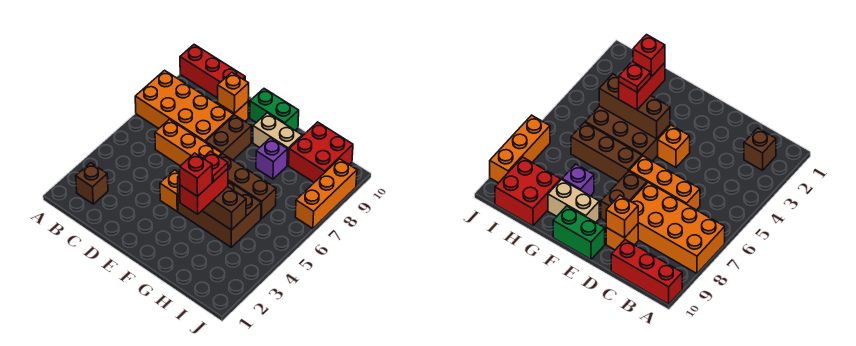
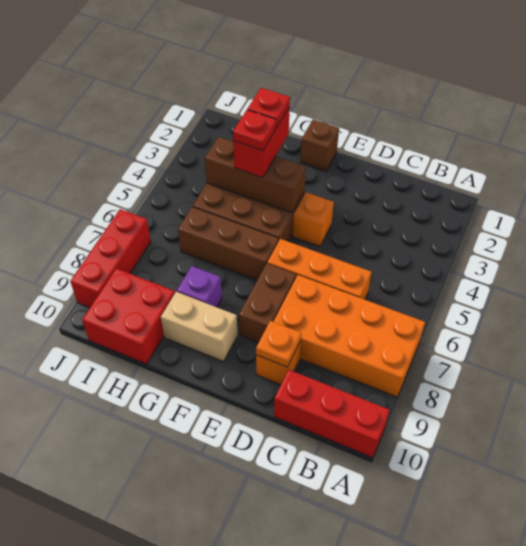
brown 1x1 brick [76,163,108,204] -> brown 1x1 brick moved to [301,120,339,171]
orange 1x1 brick [218,72,249,114] -> orange 1x1 plate [256,321,301,367]
green 1x2 brick [250,89,299,130] -> none
red 1x1 brick [180,153,212,197] -> red 1x1 plate [247,88,290,127]
orange 1x3 brick [295,159,357,229] -> red 1x3 brick [70,209,151,308]

